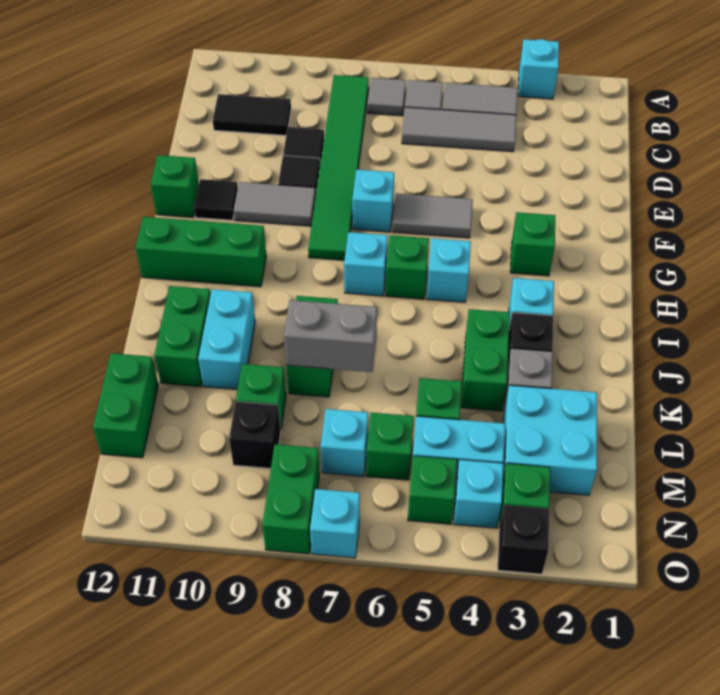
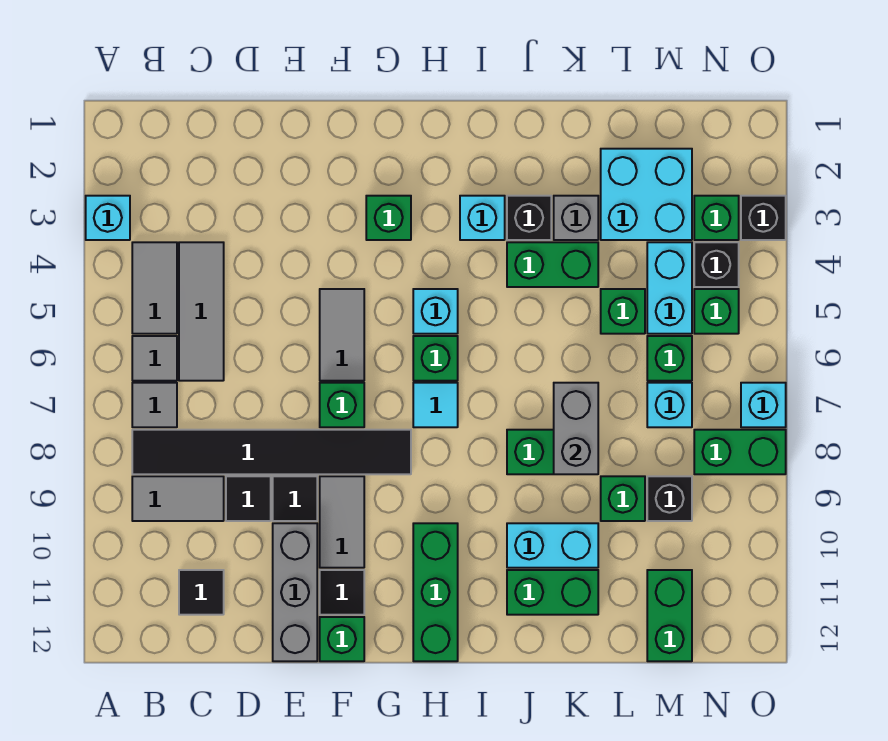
green 1x6 tile [308,75,369,260] -> black 1x6 tile [132,430,411,474]
none -> grey 1x2 tile [132,476,224,521]
black 1x2 tile [213,94,291,136] -> black 1x1 tile [179,570,224,615]
none -> grey 1x3 brick [273,523,317,661]
cyan 1x1 brick [352,170,394,232] -> green 1x1 brick [320,383,364,427]
cyan 1x1 brick [344,232,388,296] -> cyan 1x1 tile [413,383,458,427]
green 1x2 brick [93,353,158,458] -> green 1x2 brick turned to [647,570,692,661]
cyan 1x1 brick [454,460,503,528] -> black 1x1 brick [694,242,739,287]

